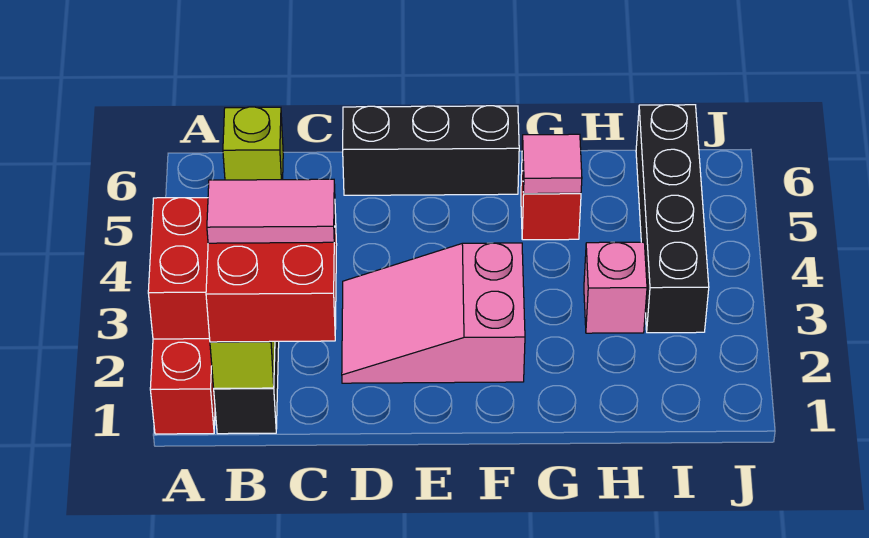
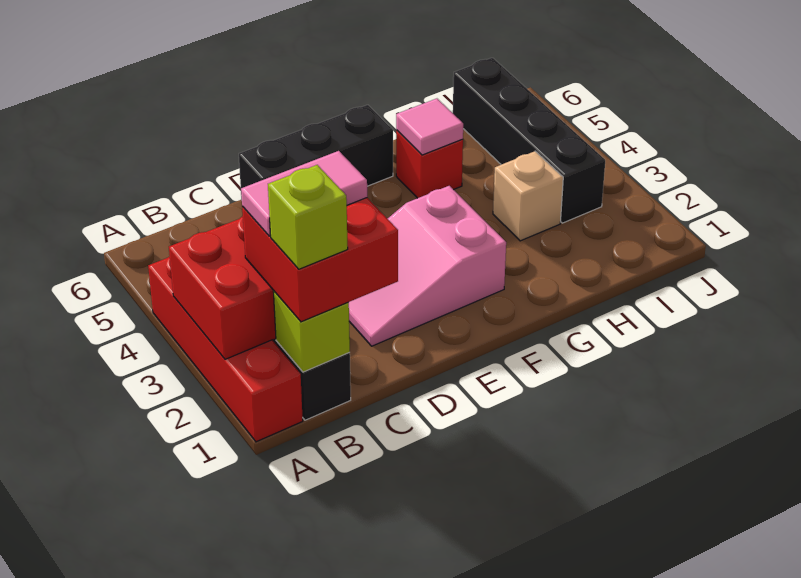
lime 1x1 brick [223,107,283,180] -> lime 1x1 brick moved to [268,165,348,269]
pink 1x1 brick [584,242,647,333] -> tan 1x1 brick [493,151,563,241]

